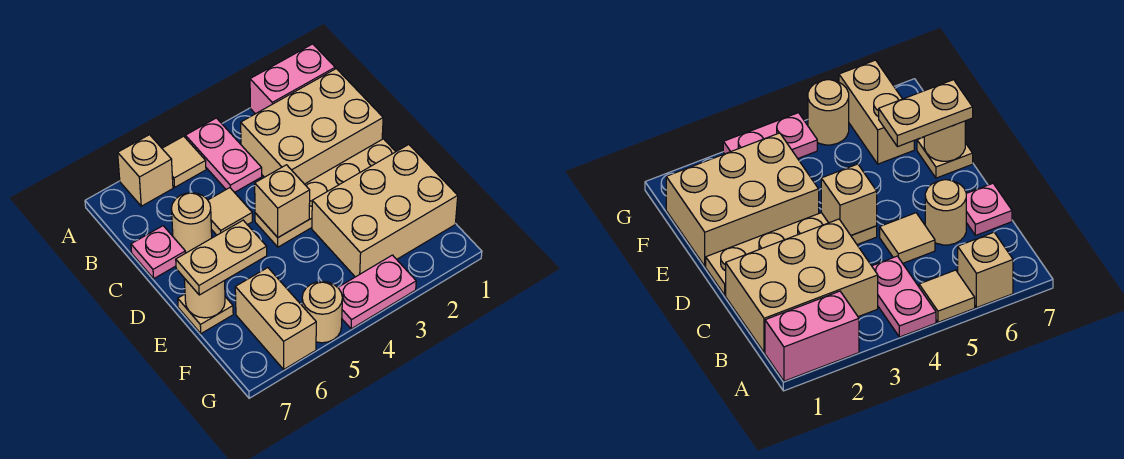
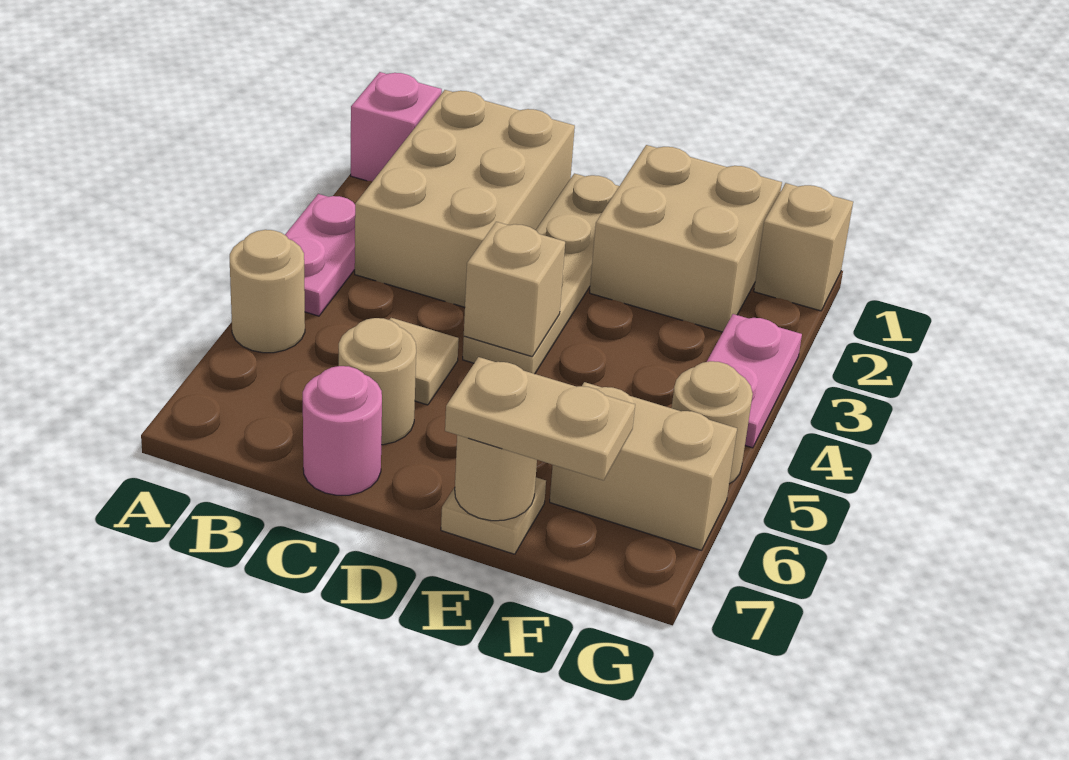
pink 1x2 brick [250,44,335,114] -> pink 1x1 brick [351,72,442,182]
pink 1x2 plate [185,118,262,192] -> pink 1x2 plate turned to [285,194,355,316]
tan 1x1 tile [162,136,206,187] -> tan 1x1 round brick [230,230,305,353]
tan 1x1 brick [118,135,173,206] -> tan 1x1 brick moved to [754,183,853,311]
pink 1x1 plate [131,226,185,278] -> pink 1x1 round brick [303,366,382,495]
tan 2x3 brick [312,145,458,277] -> tan 2x2 brick [590,145,782,332]
tan 1x2 plate [176,220,267,295] -> tan 1x2 plate turned to [445,357,635,480]

